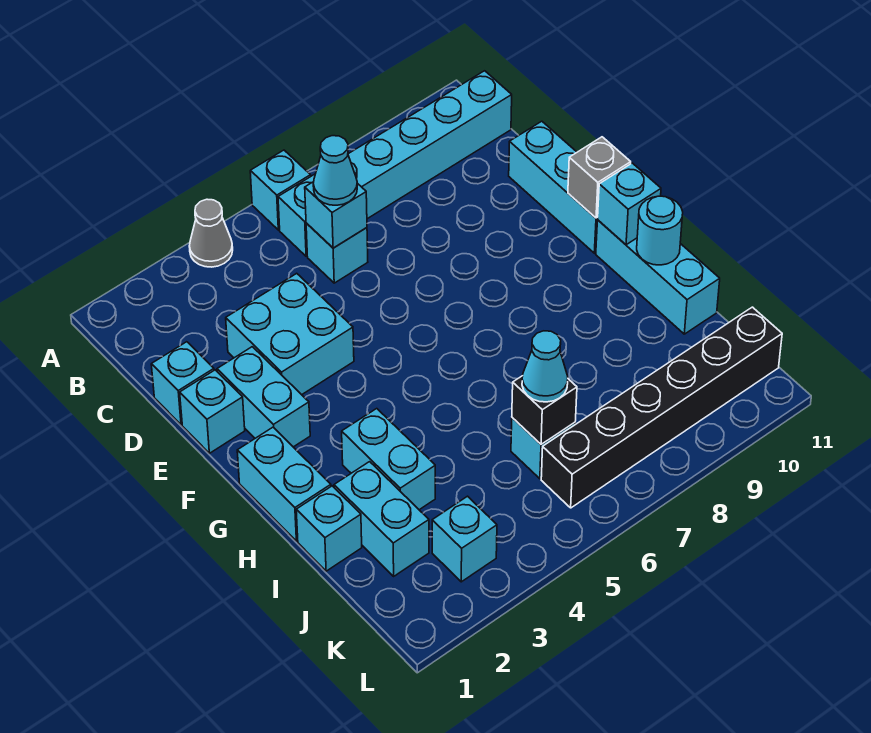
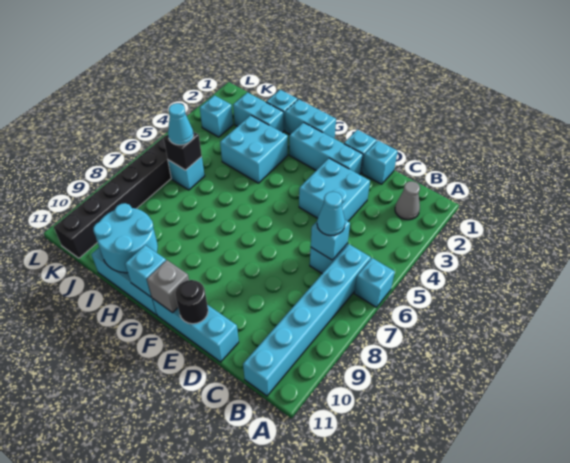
grey 1x1 cone [189,199,233,267] -> grey 1x1 cone moved to [395,181,420,220]
cyan 1x2 brick [217,347,310,447] -> cyan 1x3 brick [289,122,363,175]
none -> black 1x1 round brick [175,280,208,324]
cyan 1x2 brick [342,409,435,510] -> cyan 2x2 brick [220,115,288,183]
cyan 1x1 round brick [637,196,683,265] -> cyan 2x2 round brick [93,203,158,273]

